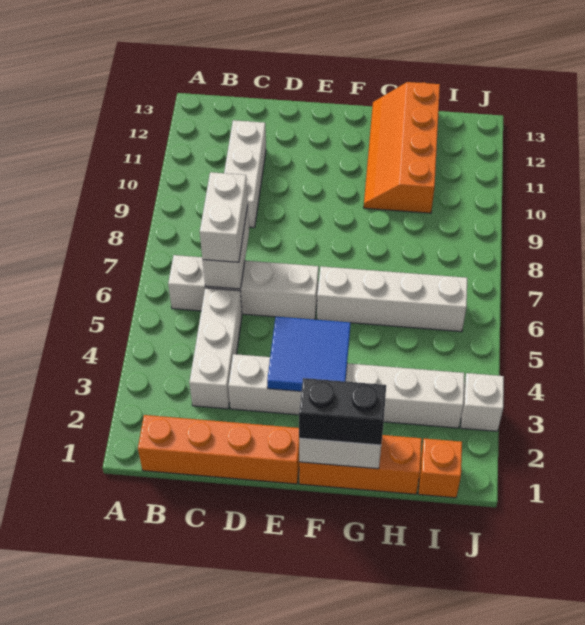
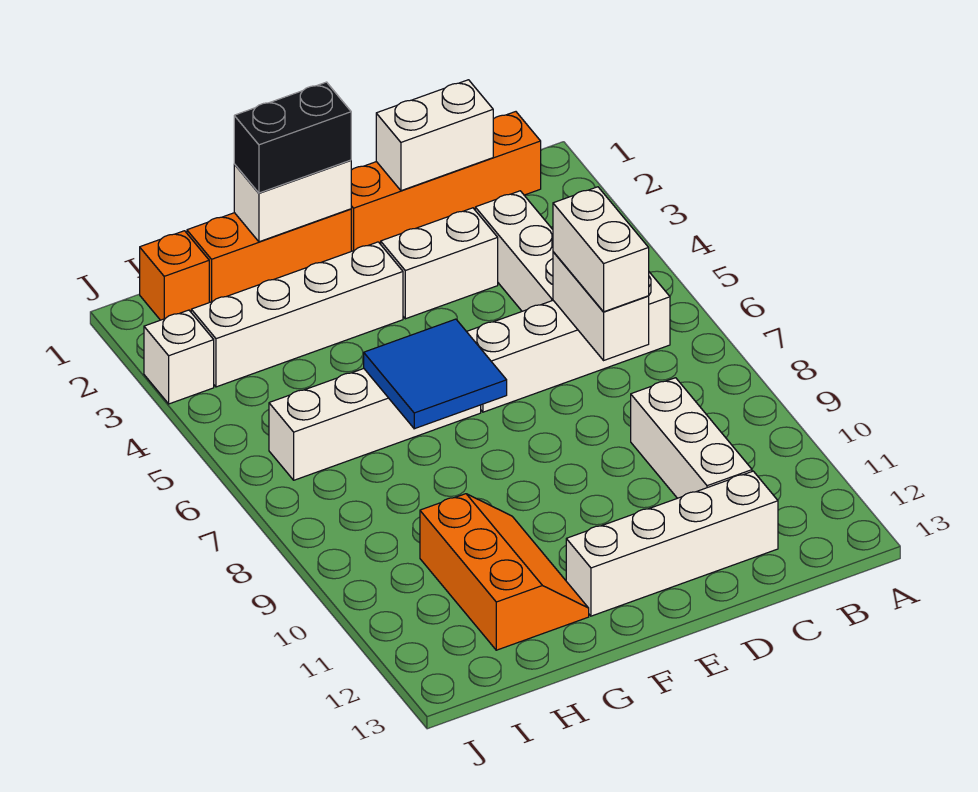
none -> white 1x2 brick [376,80,493,191]
none -> white 1x4 brick [566,471,778,616]
blue 2x2 tile [267,316,351,391] -> blue 2x2 tile moved to [364,319,507,429]
orange 2x4 slope [364,82,440,213] -> orange 2x3 slope [420,494,589,650]

